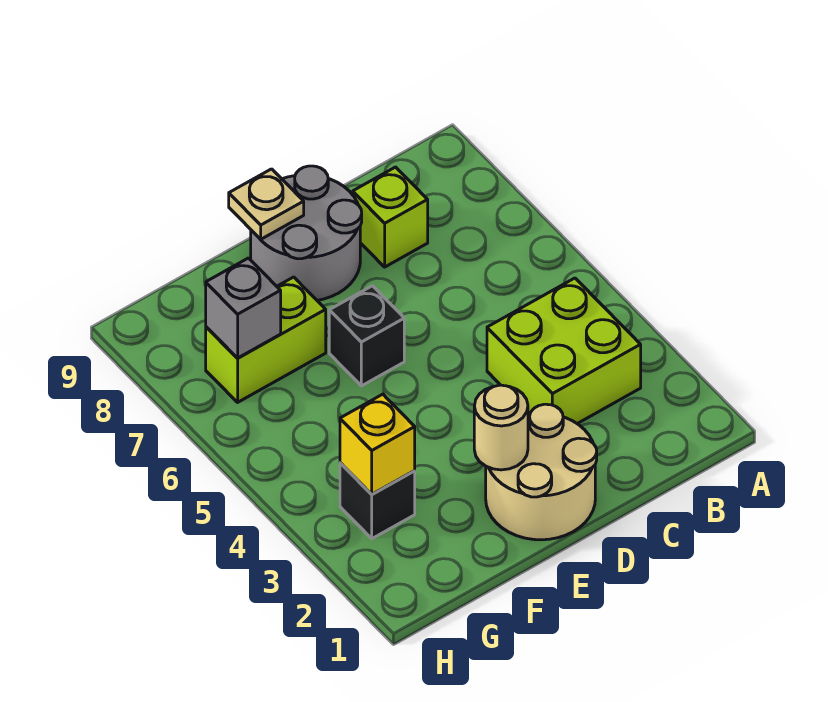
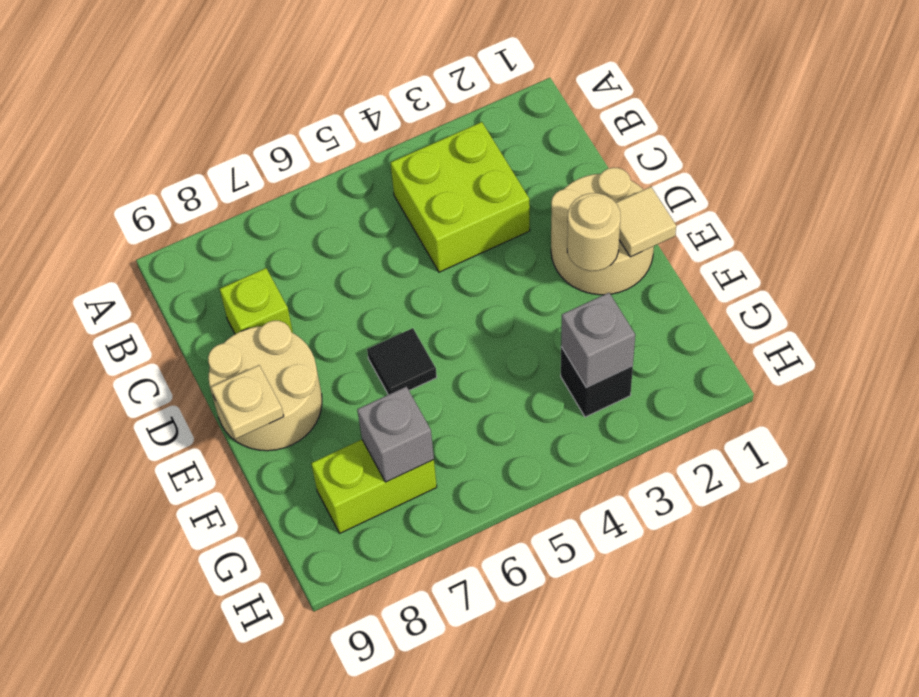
grey 2x2 round brick [251,166,362,300] -> tan 2x2 round brick [208,321,322,451]
none -> tan 1x1 tile [616,187,676,257]
black 1x1 brick [329,286,404,386] -> black 1x1 tile [367,328,437,395]
lime 1x2 brick [206,277,326,402] -> lime 1x2 brick turned to [311,440,437,533]
yellow 1x1 brick [340,394,415,494] -> grey 1x1 brick [561,293,635,387]

